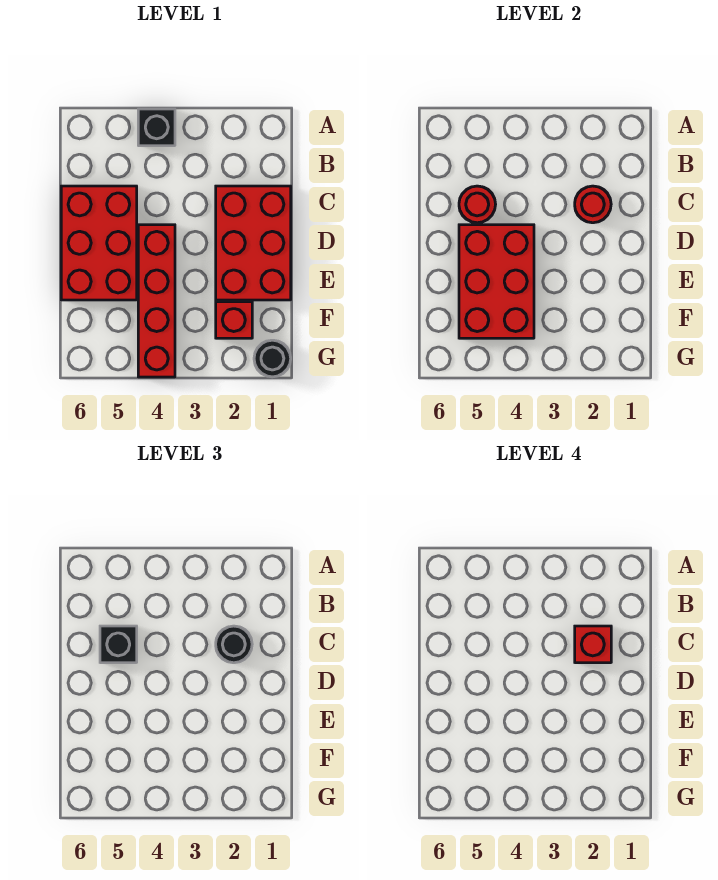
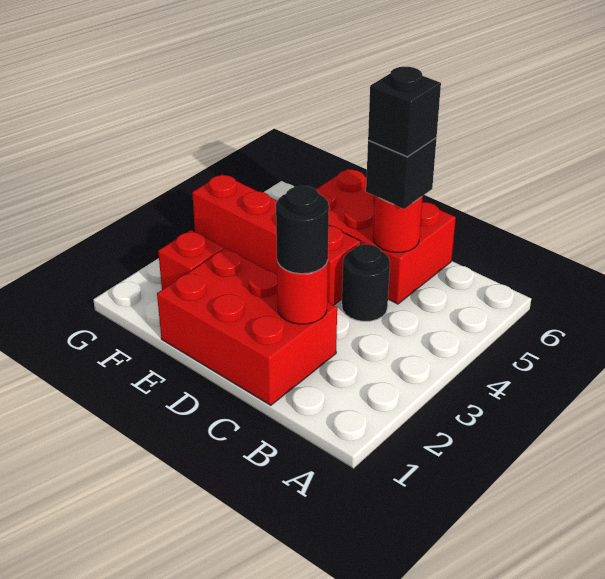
black 1x1 brick [138,109,175,146] -> black 1x1 brick moved to [368,67,441,157]
red 1x1 brick [575,626,611,663] -> none
red 2x3 brick [459,225,534,338] -> none
black 1x1 round brick [254,340,291,377] -> black 1x1 round brick moved to [342,244,390,321]

